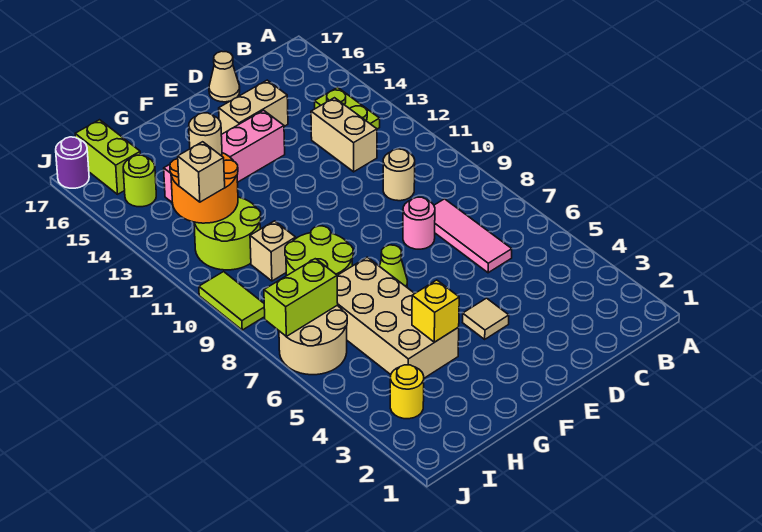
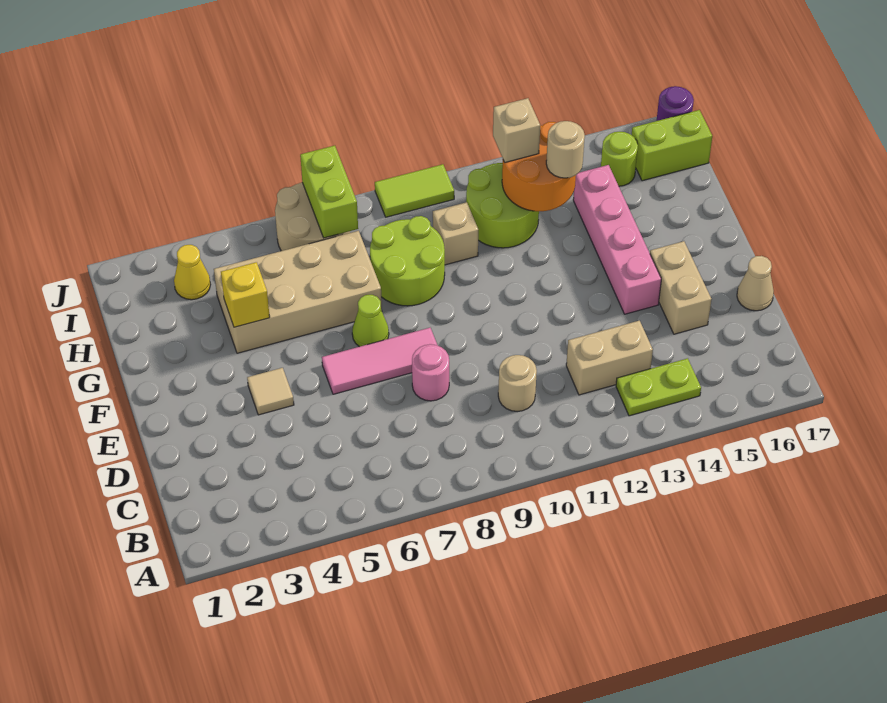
pink 1x3 tile [434,199,512,273] -> pink 1x3 tile moved to [322,328,437,394]
yellow 1x1 round brick [390,365,424,419] -> yellow 1x1 cone [174,245,211,300]

